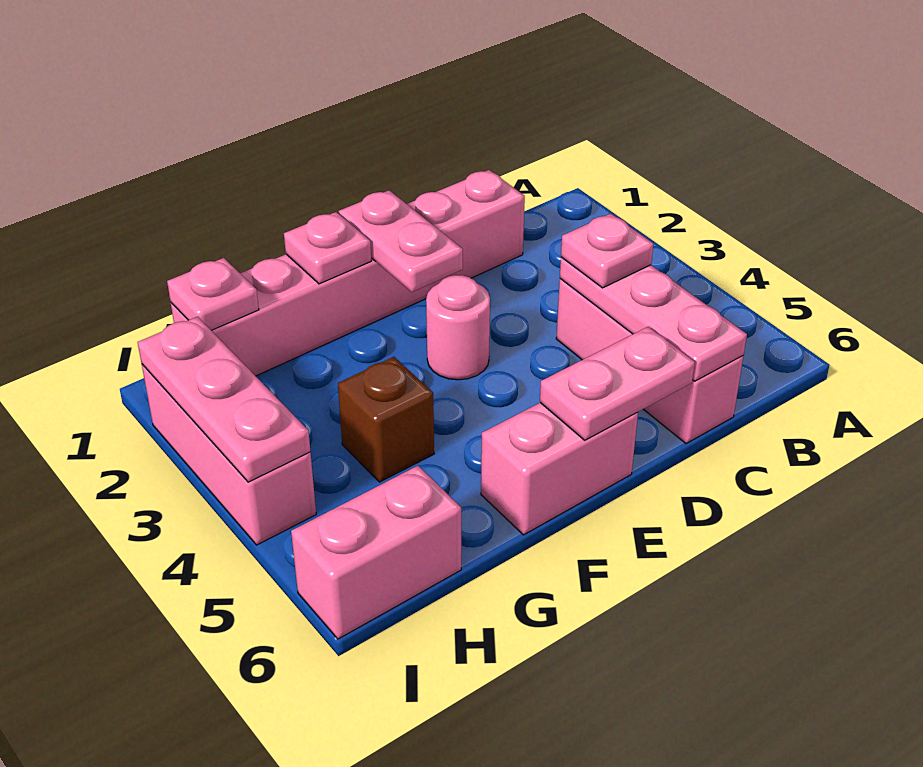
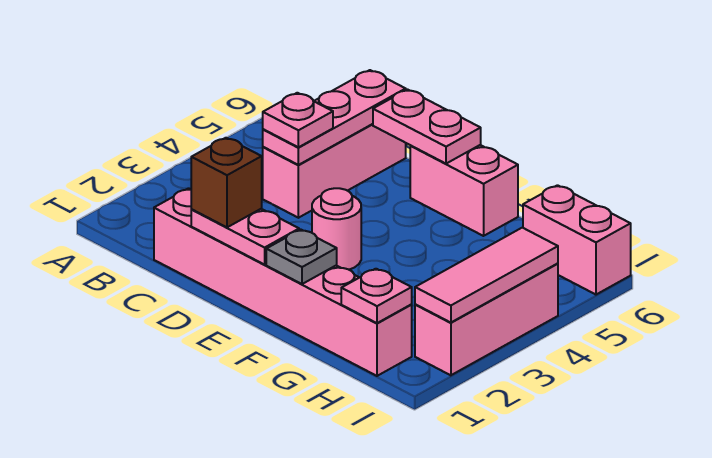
pink 1x2 plate [339,190,463,292] -> pink 1x2 plate turned to [191,209,299,265]
pink 1x1 plate [284,212,371,284] -> grey 1x1 plate [266,230,337,284]
brown 1x1 brick [338,357,434,482] -> brown 1x1 brick moved to [191,138,262,227]
pink 1x3 plate [138,317,310,482] -> pink 1x3 tile [415,228,558,323]

